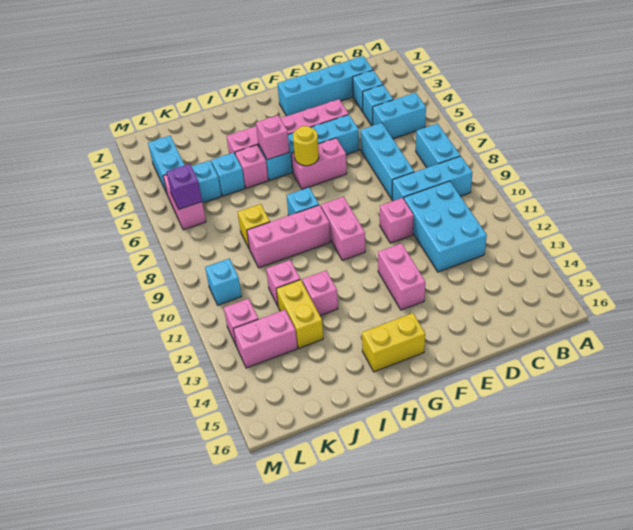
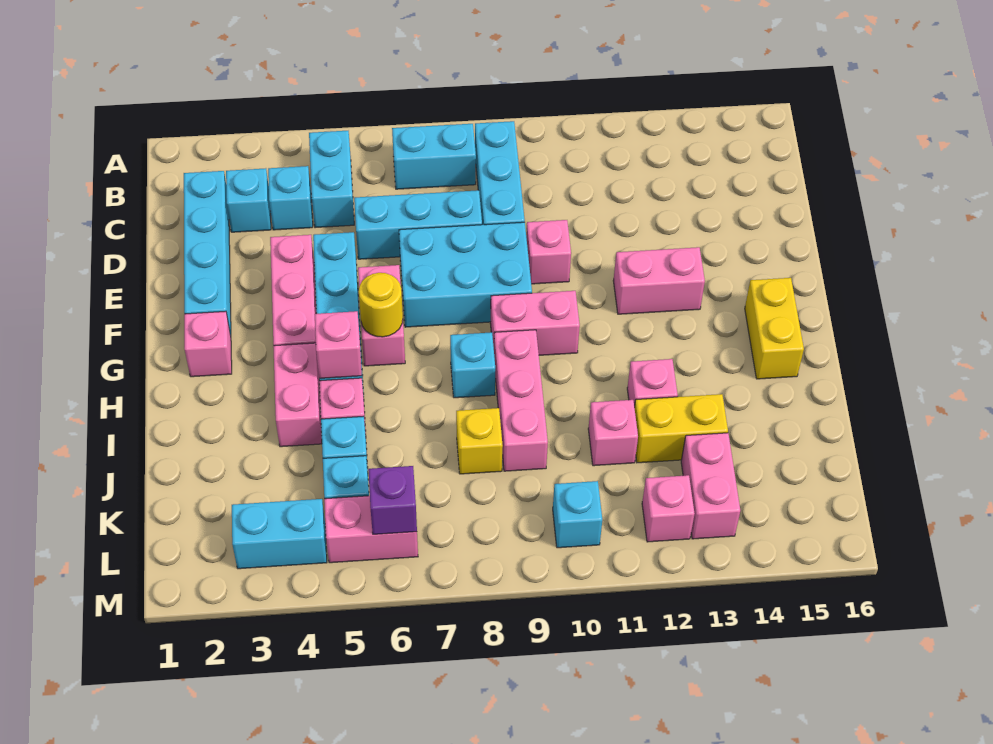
cyan 2x3 brick [404,181,487,272] -> cyan 2x3 brick moved to [399,222,532,327]
none -> pink 1x1 brick [184,311,232,377]

